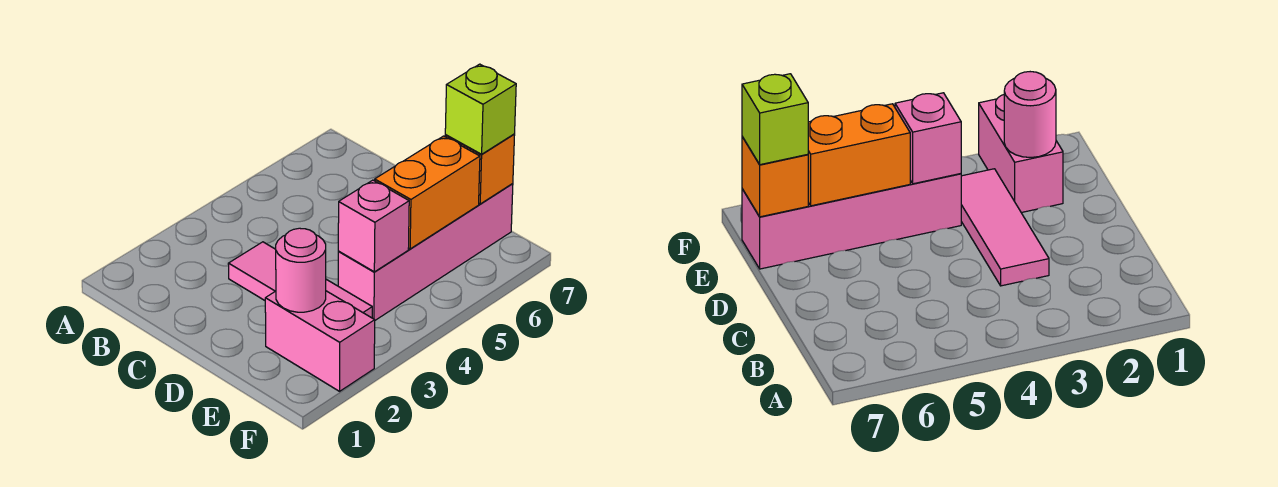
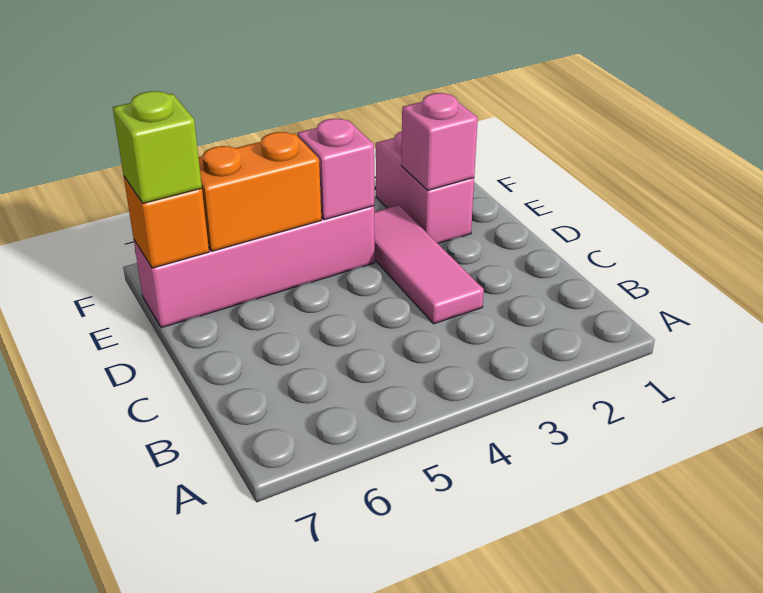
pink 1x1 round brick [276,228,326,312] -> pink 1x1 brick [402,93,478,190]

